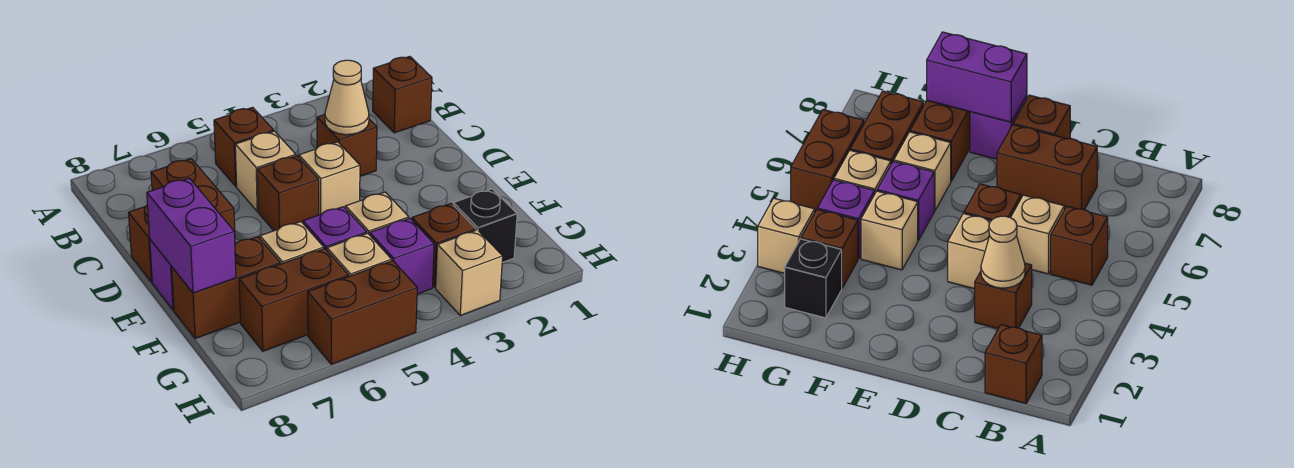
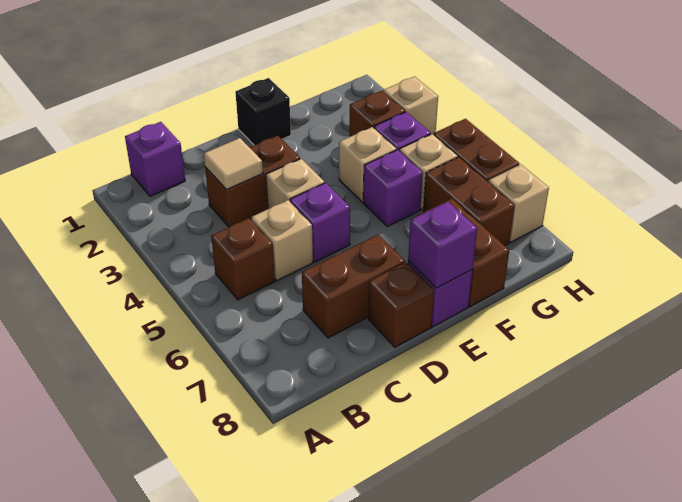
brown 1x1 brick [373,56,432,133] -> purple 1x1 brick [125,122,185,196]
brown 1x1 brick [317,115,377,176] -> brown 1x2 brick [205,136,300,227]
tan 1x1 cone [325,60,369,135] -> tan 1x1 tile [204,138,263,190]
brown 1x1 brick [257,156,319,231] -> purple 1x1 brick [290,183,350,262]
purple 1x2 brick [147,178,236,293] -> purple 1x1 brick [408,202,477,288]
tan 1x1 brick [260,222,324,264] -> tan 1x1 brick moved to [488,165,549,242]
black 1x1 brick [453,189,517,262] -> black 1x1 brick moved to [235,78,291,145]

